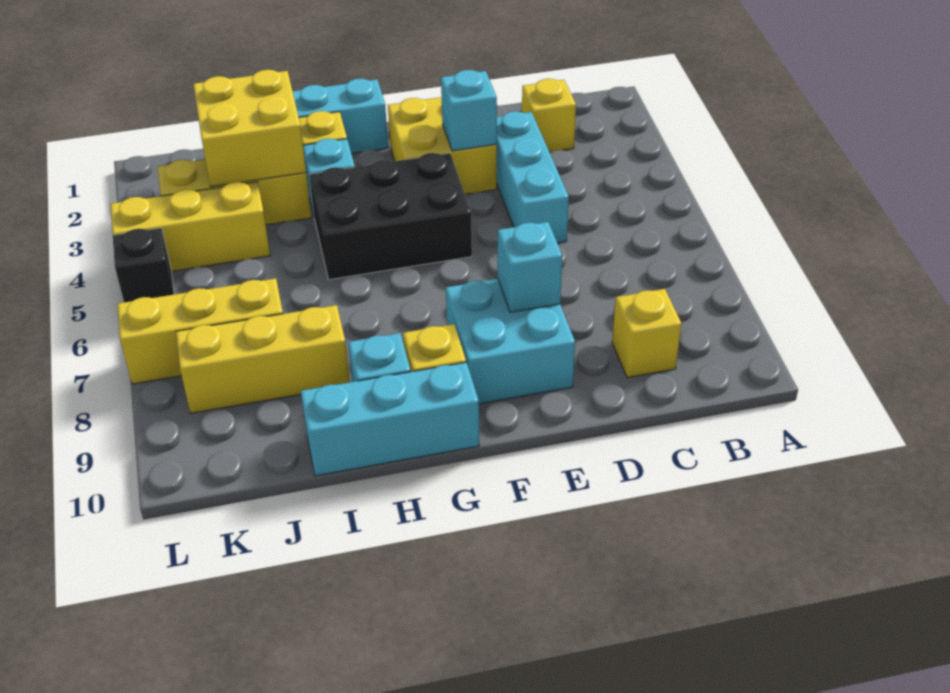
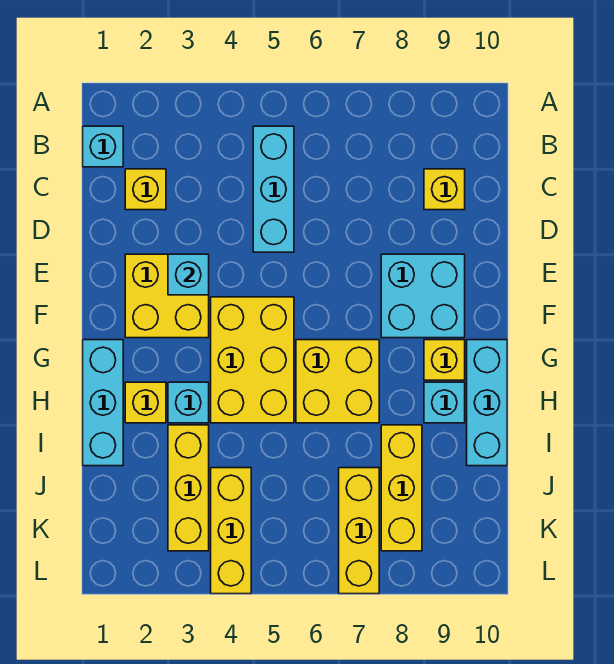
cyan 1x3 brick [496,111,569,243] -> cyan 1x3 brick turned to [253,126,294,252]
cyan 1x1 brick [498,222,562,312] -> cyan 1x1 brick moved to [83,126,123,167]
black 2x3 brick [309,153,472,280] -> yellow 2x3 brick [211,297,294,423]
yellow 2x2 brick [193,70,306,187] -> yellow 2x2 brick moved to [296,340,379,423]
black 1x1 brick [113,228,174,302] -> none

